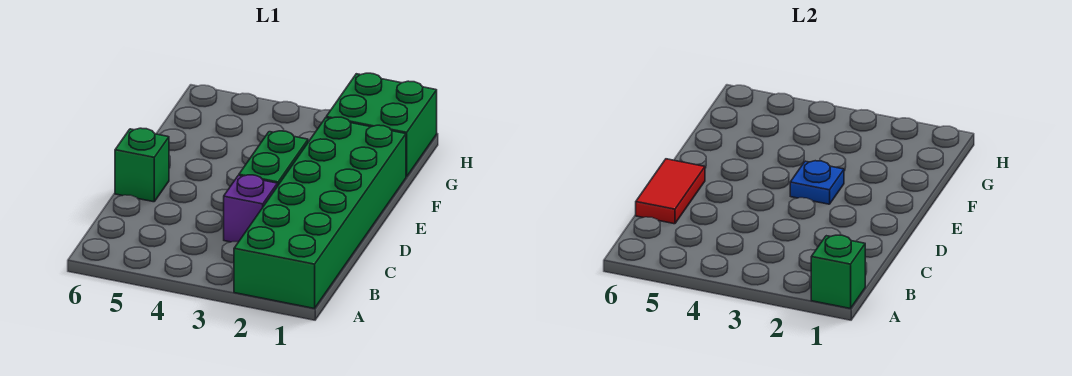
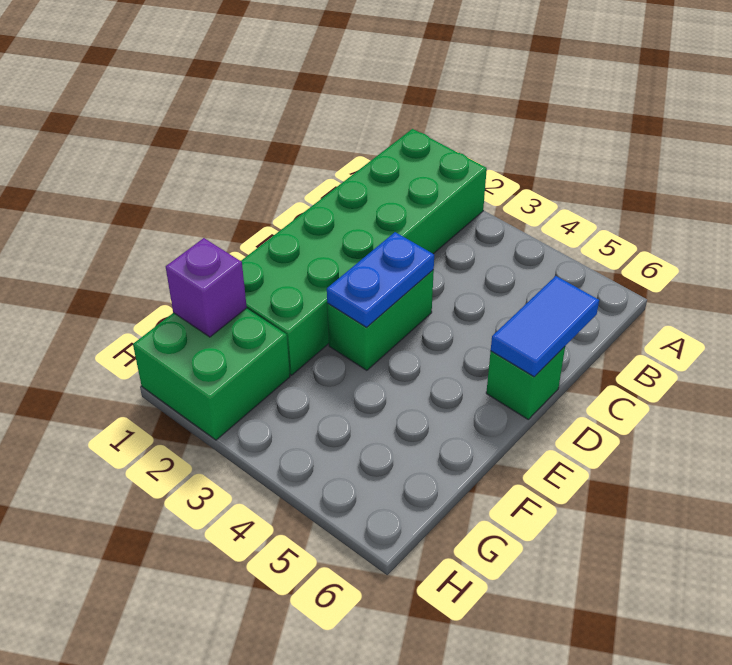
green 1x1 brick [811,235,865,309] -> none
purple 1x1 brick [224,175,277,242] -> purple 1x1 brick moved to [166,238,247,337]
red 1x2 tile [636,159,705,224] -> blue 1x2 tile [491,276,599,377]
blue 1x1 plate [790,161,844,204] -> blue 1x2 plate [327,232,434,327]

